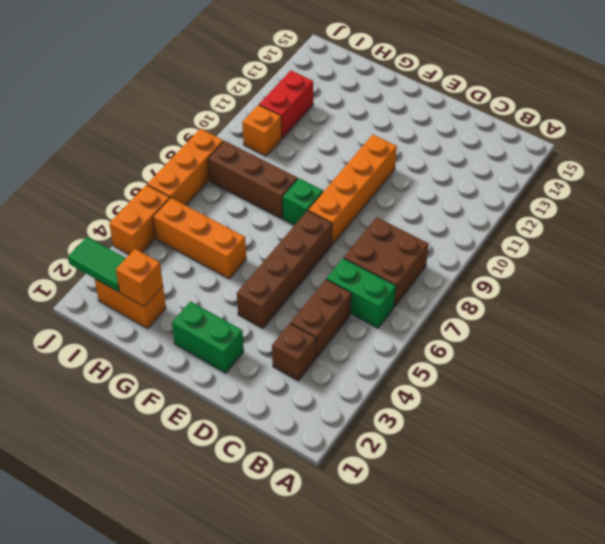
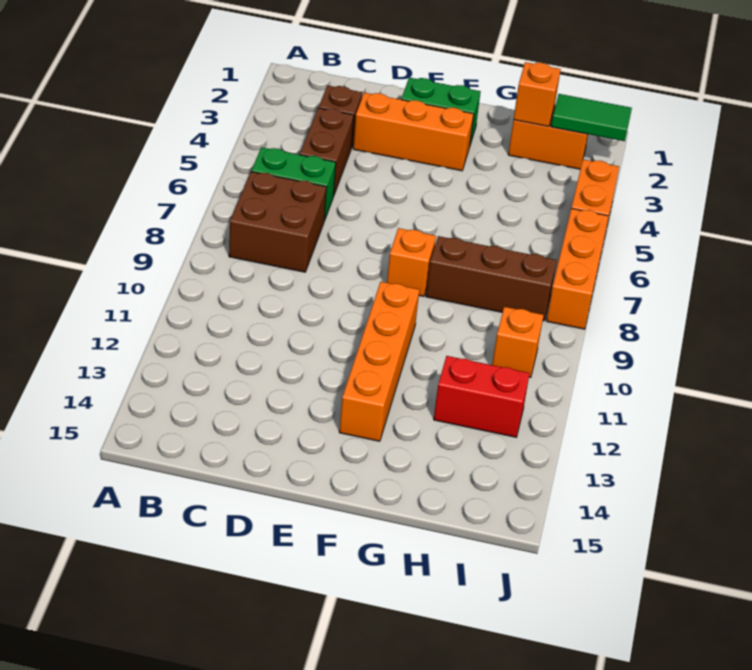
brown 1x4 brick [237,211,332,329] -> none
orange 1x4 brick [308,135,397,245] -> orange 1x4 brick moved to [339,282,419,441]
green 1x1 brick [283,178,323,225] -> orange 1x1 brick [387,228,436,296]
orange 1x3 brick [153,198,246,279] -> orange 1x3 brick moved to [353,93,474,171]
red 1x2 brick [259,71,313,138] -> red 1x2 brick turned to [434,356,530,437]

